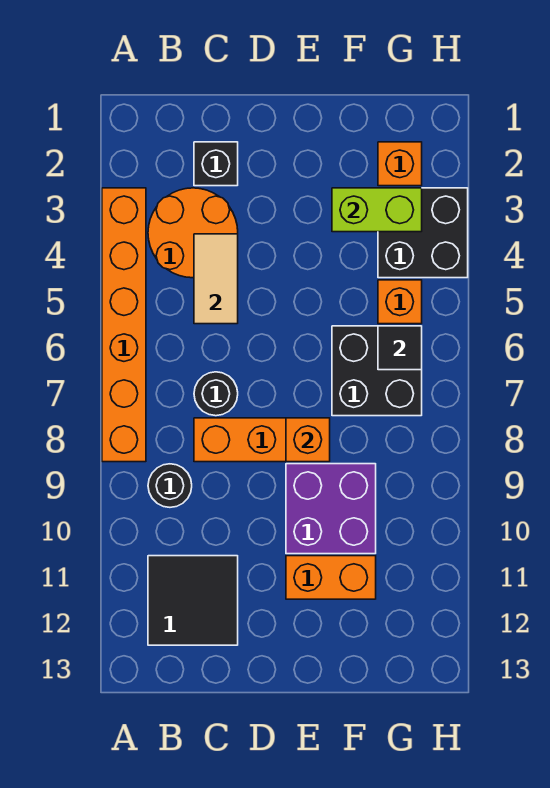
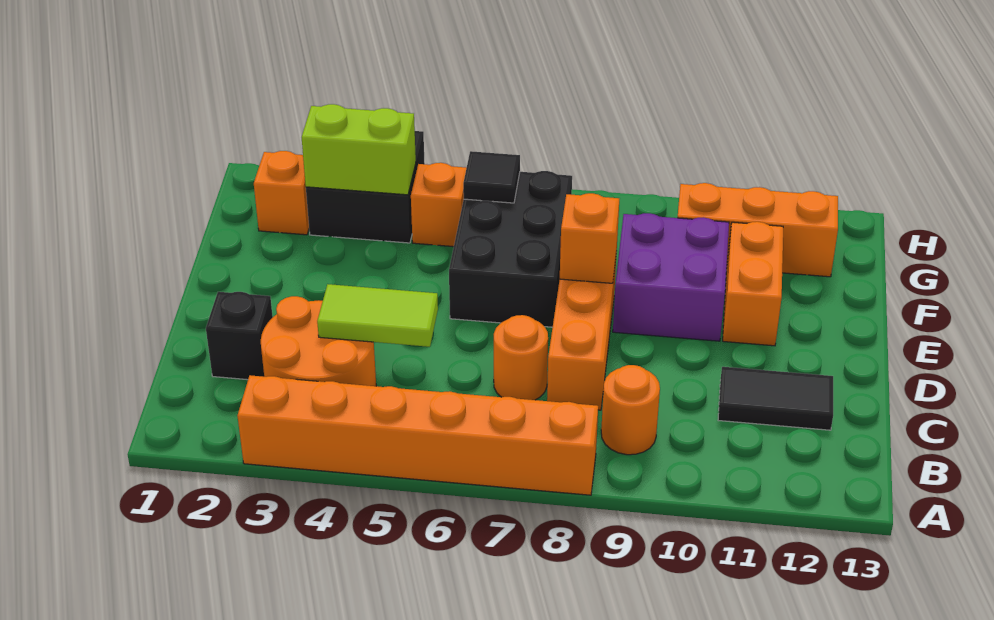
black 1x1 round brick [148,464,192,507] -> orange 1x1 round brick [601,365,660,455]
black 2x2 tile [148,556,238,645] -> black 1x2 tile [718,367,833,430]
tan 1x2 tile [194,234,238,324] -> lime 1x2 tile [317,284,438,347]
black 1x1 round brick [194,372,238,416] -> orange 1x1 round brick [494,315,548,400]
lime 1x2 brick [332,188,422,232] -> lime 1x2 brick turned to [302,104,416,195]
black 2x2 brick [332,326,422,416] -> black 2x3 brick [449,171,572,327]
none -> orange 1x3 brick [678,183,838,277]

